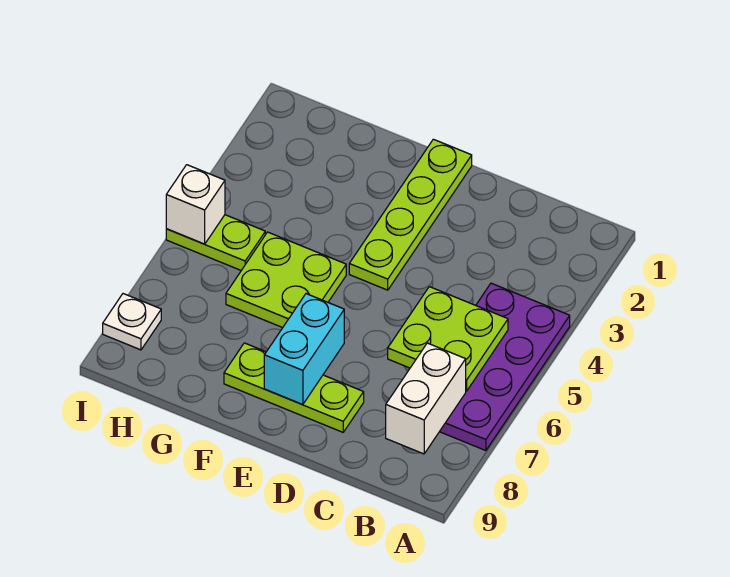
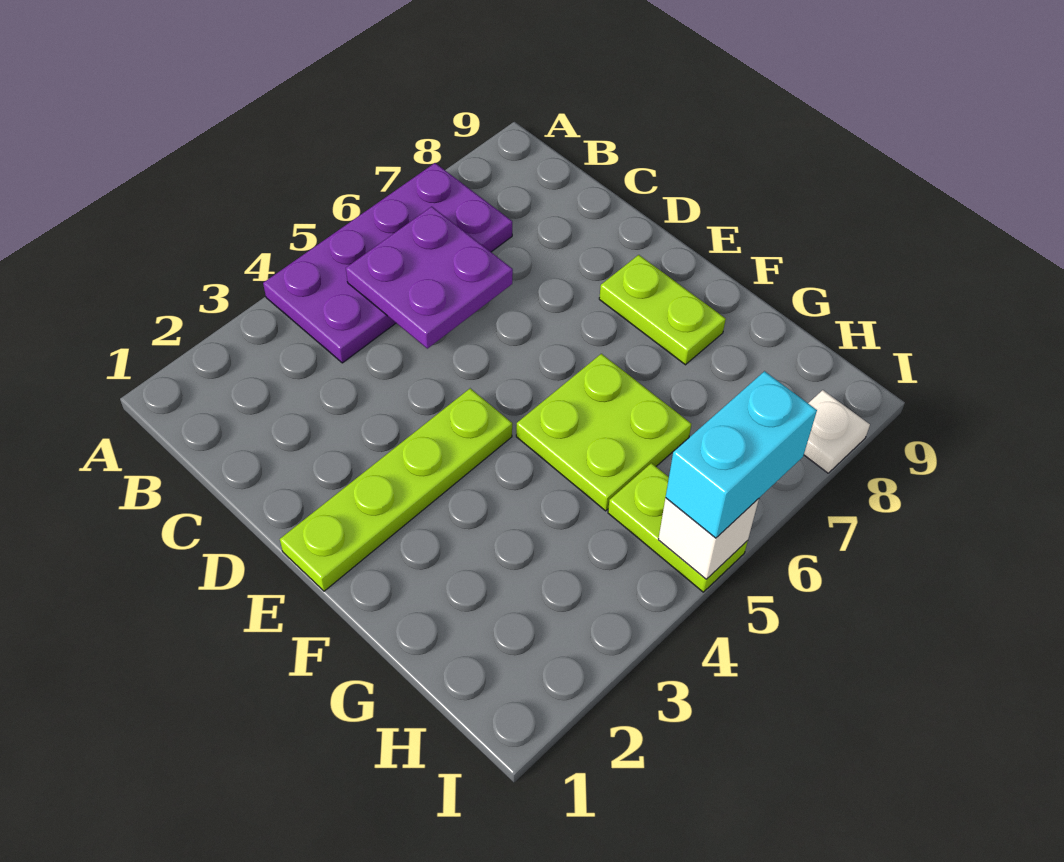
lime 2x2 plate [388,287,508,391] -> purple 2x2 plate [346,207,513,349]
white 1x2 brick [386,343,466,454] -> none
lime 1x3 plate [224,343,364,432] -> lime 1x2 plate [599,255,726,365]
cyan 1x2 brick [264,294,344,404] -> cyan 1x2 brick moved to [666,371,817,538]

